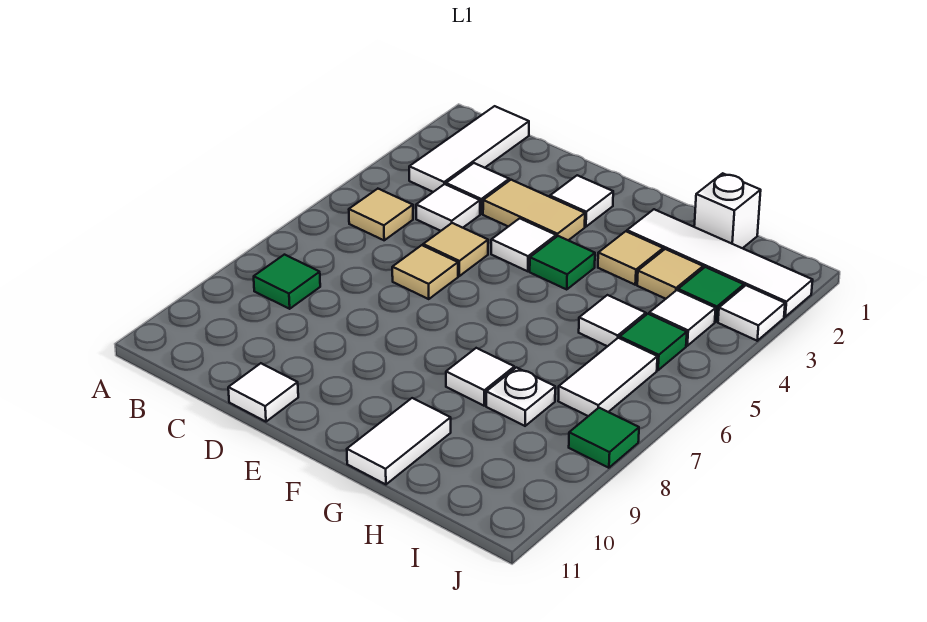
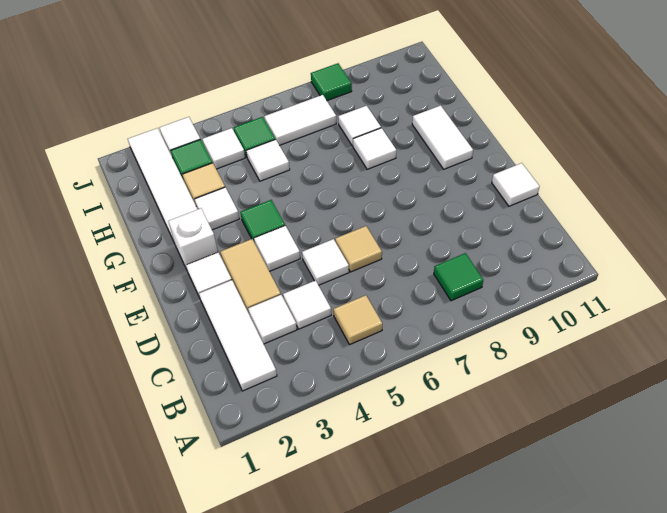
white 1x3 tile [409,106,529,192] -> white 1x3 tile turned to [199,280,277,391]
tan 1x1 tile [423,223,488,276] -> white 1x1 tile [302,239,349,285]
tan 1x1 tile [598,231,663,285] -> white 1x1 tile [194,187,239,230]
white 1x2 tile [347,398,451,484] -> white 1x2 tile turned to [412,105,473,169]
white 1x1 brick [694,173,761,248] -> white 1x1 brick moved to [168,208,218,269]
white 1x1 plate [486,368,555,426] -> white 1x1 tile [338,106,381,146]

